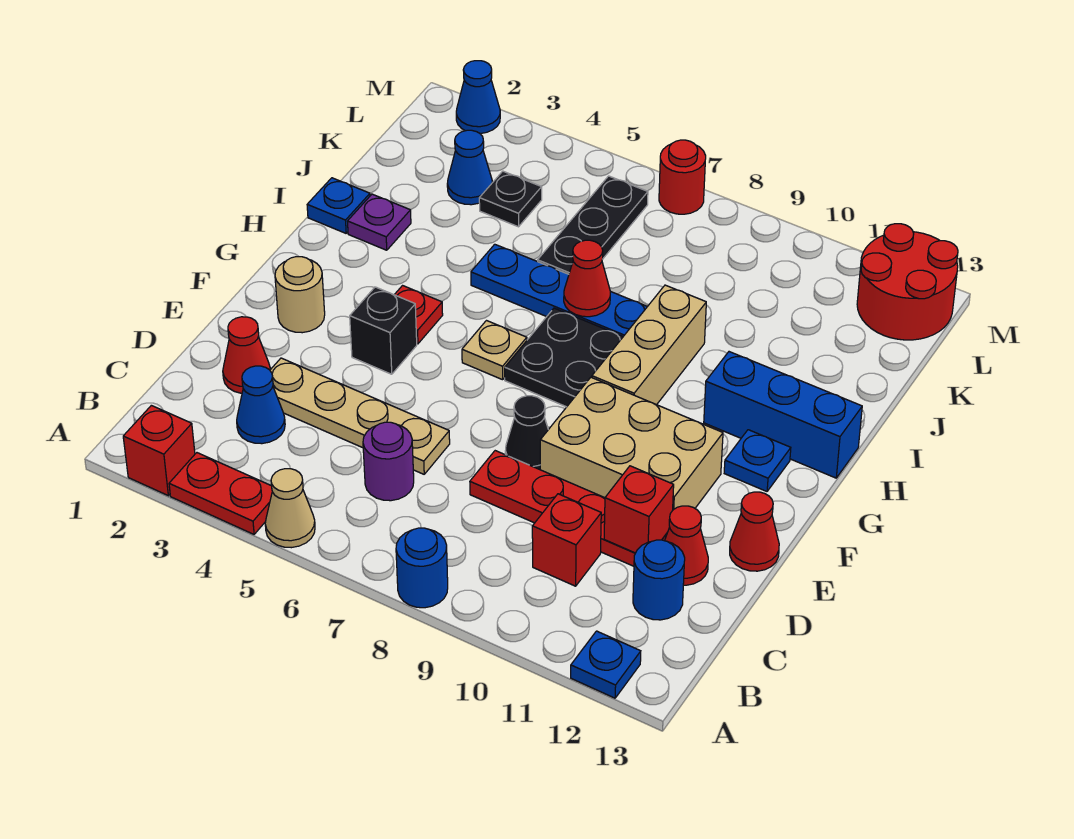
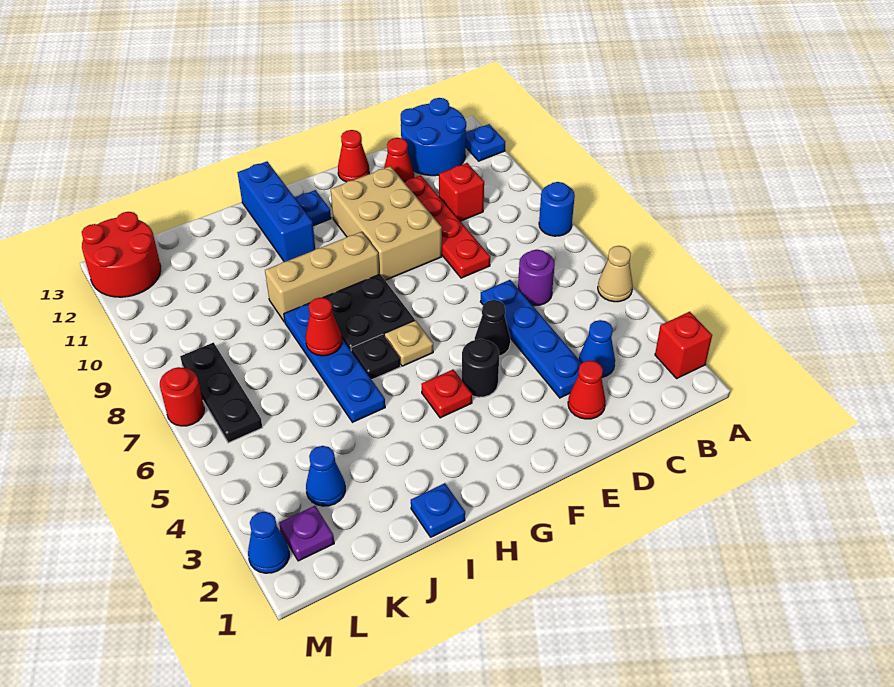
red 1x2 plate [169,453,272,534] -> none
blue 1x1 round brick [633,540,685,620] -> blue 2x2 round brick [401,98,466,176]
tan 1x4 plate [270,358,450,474] -> blue 1x4 plate [480,280,582,398]
red 1x1 brick [604,466,674,553] -> none
black 1x1 cone [505,396,548,470] -> black 1x1 cone moved to [475,300,510,356]
tan 1x1 round brick [275,257,325,333] -> none
black 1x1 brick [350,287,417,374] -> black 1x1 round brick [462,339,499,397]
purple 1x1 plate [348,194,411,250] -> purple 1x1 plate moved to [279,506,334,561]
black 1x3 plate [538,176,648,274] -> black 1x3 plate turned to [180,343,263,443]
black 1x1 plate [479,171,542,227] -> black 1x1 plate moved to [351,334,400,380]

